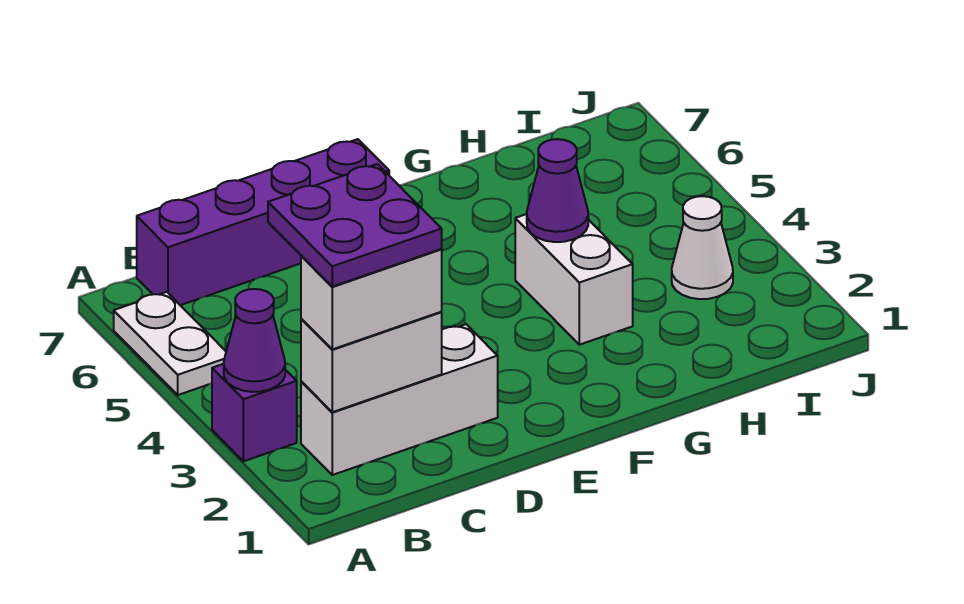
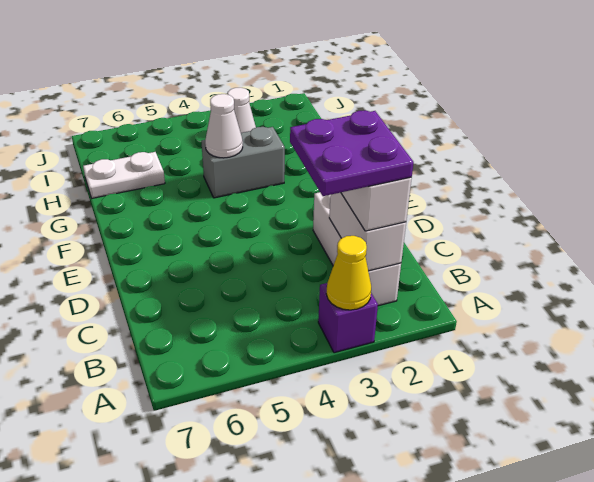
purple 1x1 cone [224,289,285,392] -> yellow 1x1 cone [326,236,371,310]
white 1x2 plate [114,292,226,395] -> white 1x2 plate moved to [83,152,165,198]
purple 1x4 brick [137,139,389,305] -> none
white 1x2 brick [515,214,633,345] -> grey 1x2 brick [201,127,285,198]
purple 1x1 cone [527,139,588,242] -> white 1x1 cone [205,94,243,158]

